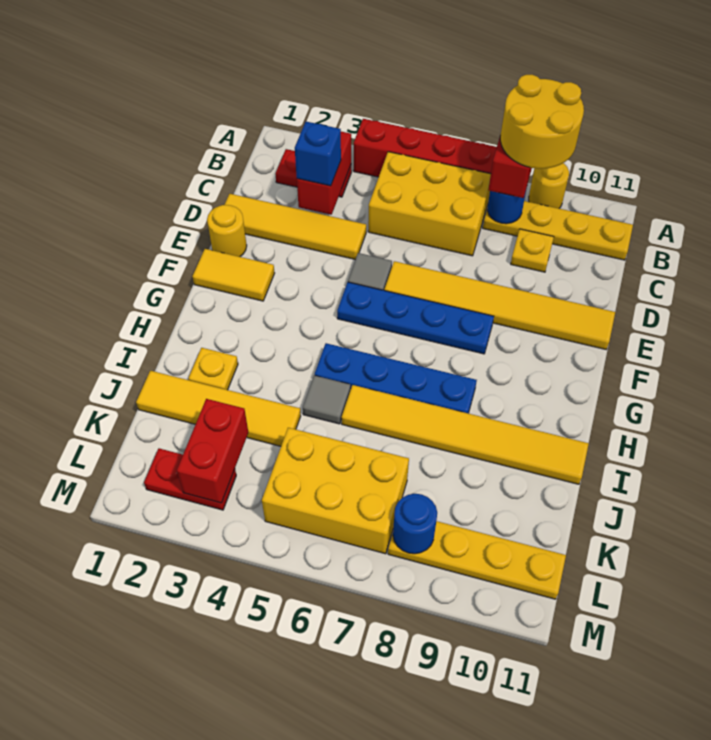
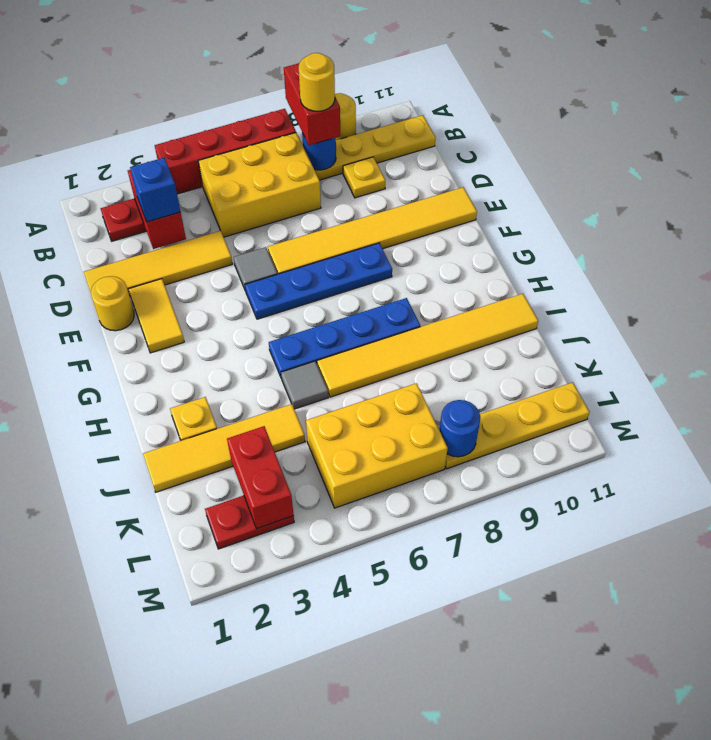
yellow 2x2 round brick [500,75,584,169] -> yellow 1x1 round brick [299,53,335,111]
yellow 1x2 tile [192,249,275,301] -> yellow 1x2 tile turned to [129,279,184,353]

